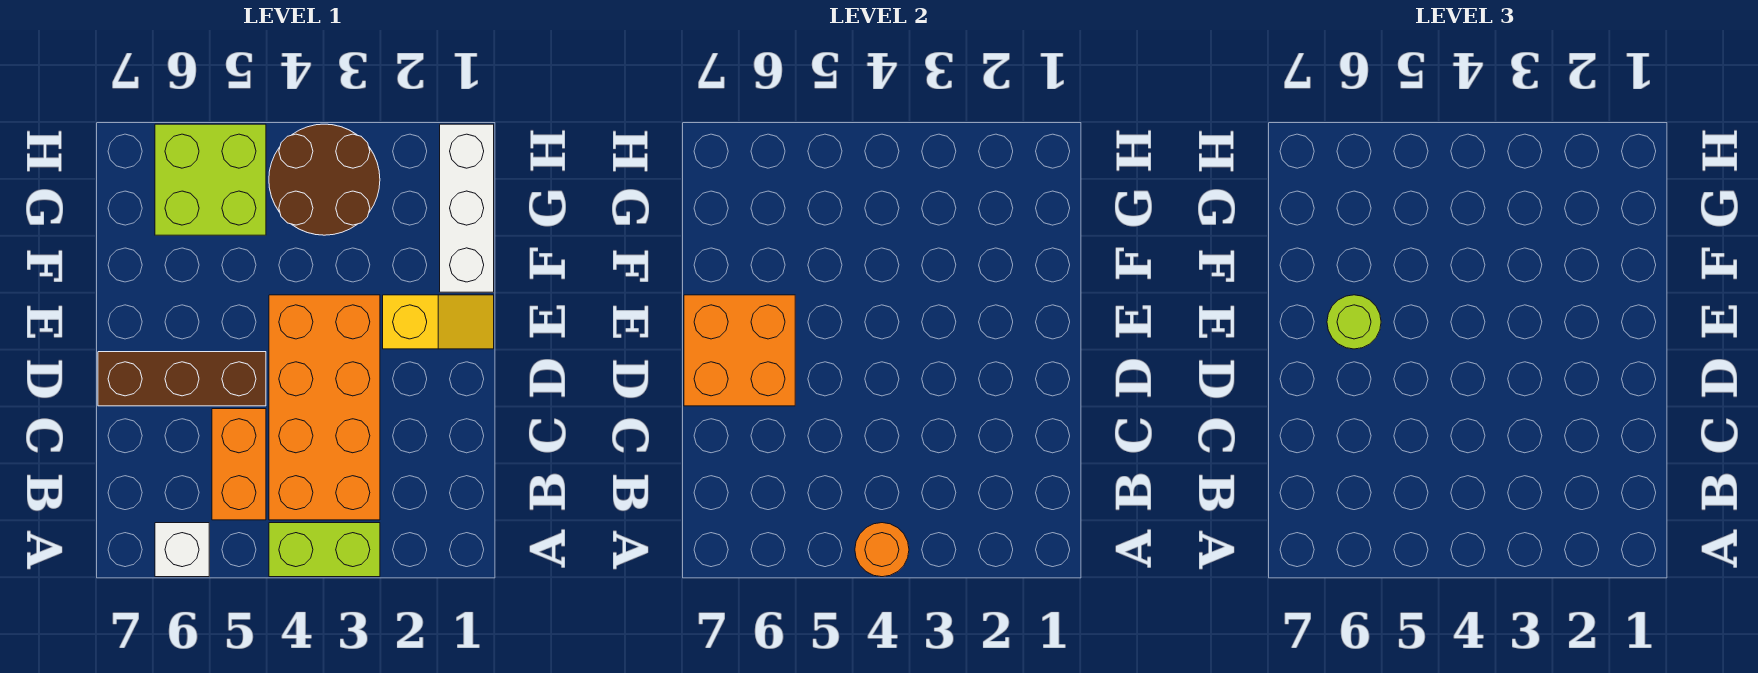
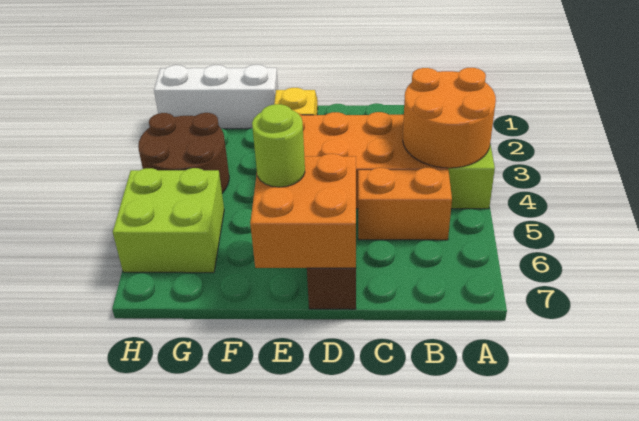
orange 1x1 round brick [855,523,909,577] -> orange 2x2 round brick [403,68,496,168]
white 1x1 brick [155,523,209,577] -> none

